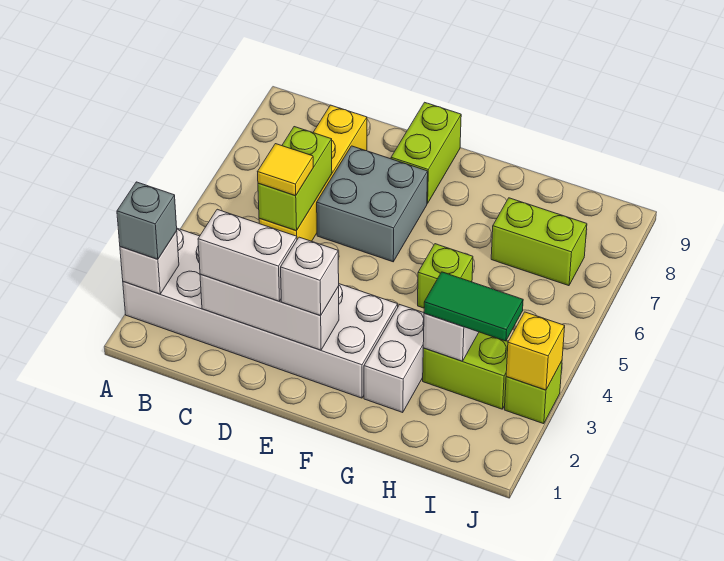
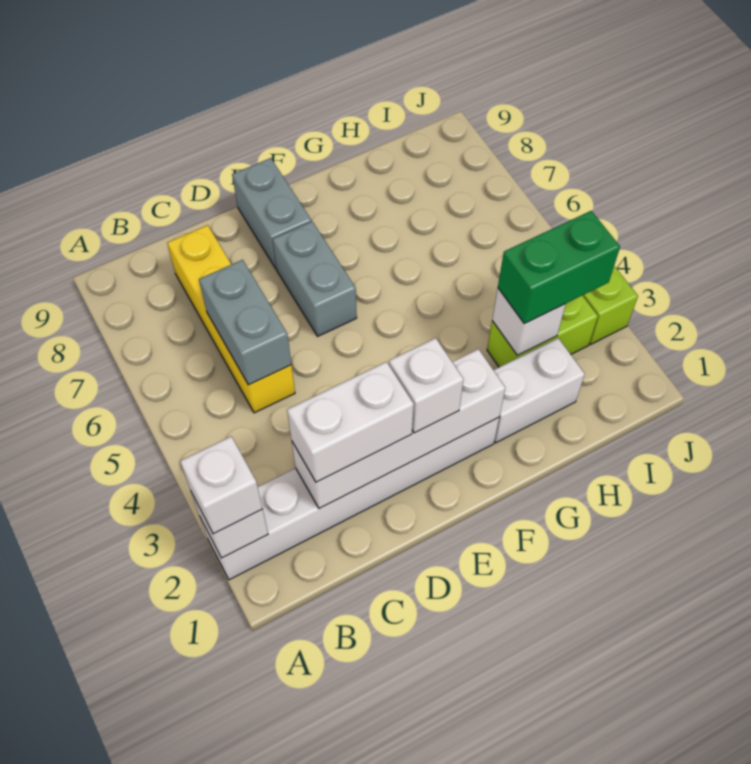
white 2x6 brick [123,228,398,398] -> white 1x6 brick [200,418,499,580]
grey 1x1 brick [117,182,177,259] -> white 1x1 brick [180,436,262,534]
white 1x3 brick [200,274,339,350] -> white 1x4 brick [292,349,505,508]
lime 1x2 brick [258,127,332,231] -> grey 1x2 brick [199,260,291,385]
yellow 1x1 tile [258,144,313,196] -> none
grey 2x2 brick [317,146,428,262] -> grey 1x2 brick [273,222,357,336]
lime 1x2 brick [391,102,461,203] -> grey 1x2 brick [232,158,311,269]
white 1x2 brick [364,305,424,413] -> white 1x2 brick turned to [494,338,585,443]
lime 1x1 brick [418,244,473,308] -> none
green 1x2 tile [424,272,523,341] -> green 1x2 brick [498,211,620,324]
lime 1x2 brick [491,198,587,286] -> none
yellow 1x1 brick [506,312,565,390] -> none

